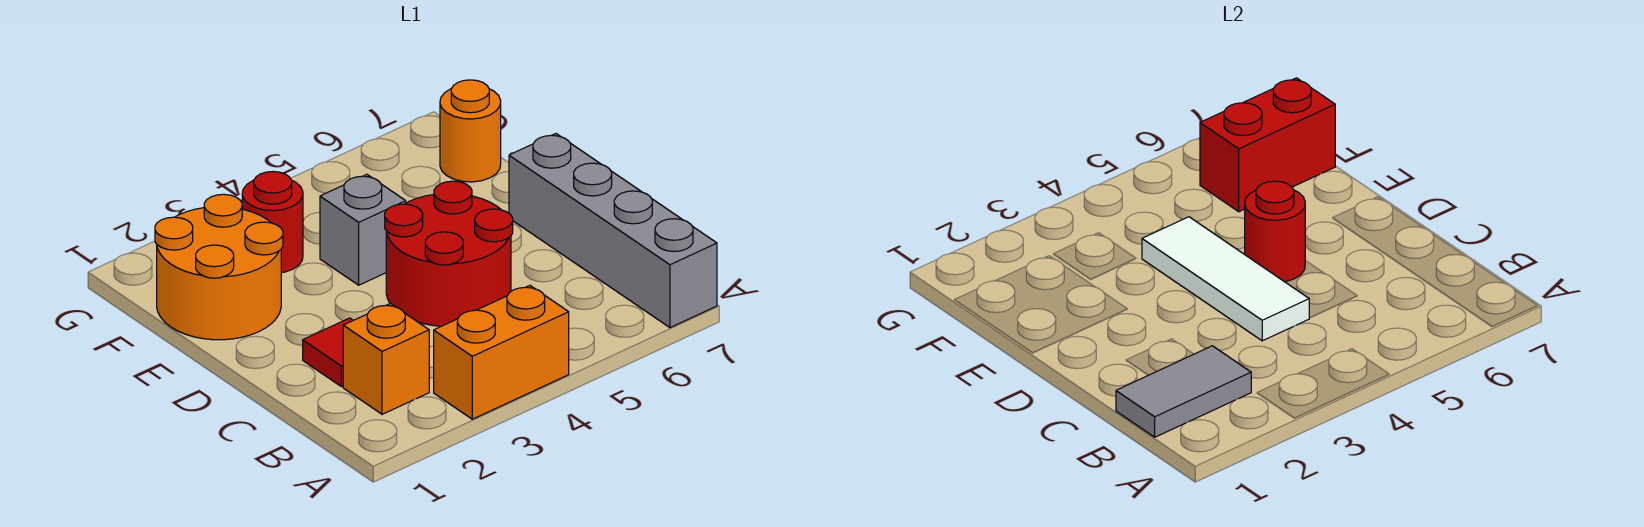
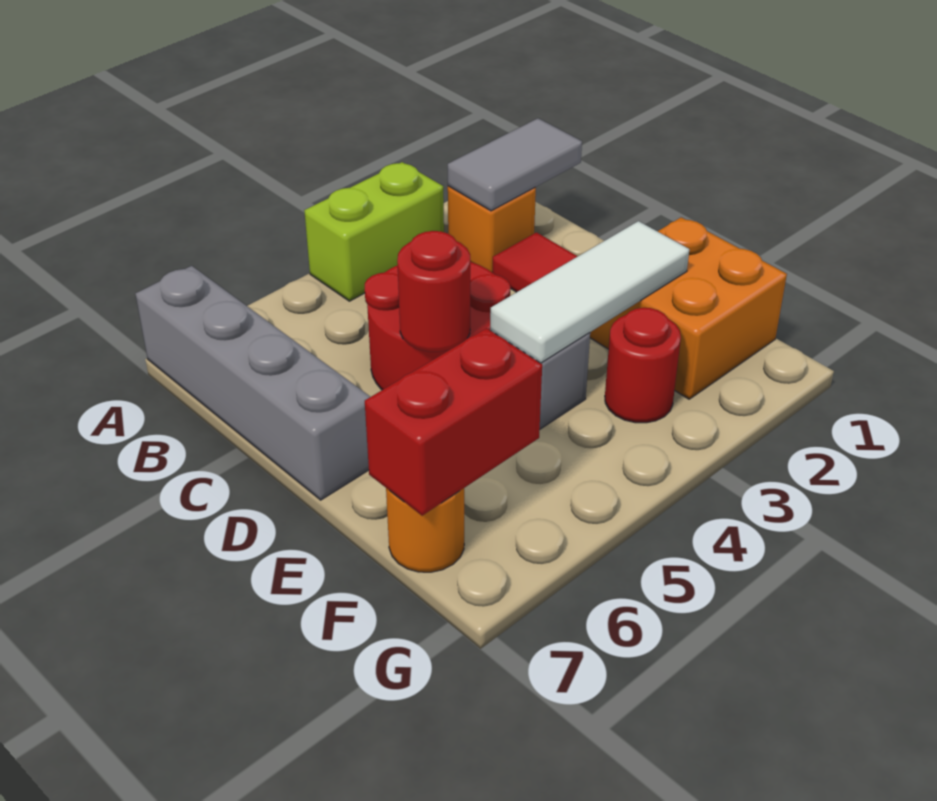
orange 1x2 brick [434,286,569,419] -> lime 1x2 brick [304,162,444,301]
white 1x3 tile [1142,217,1309,341] -> white 1x3 tile turned to [490,221,689,363]
orange 2x2 round brick [155,194,283,340] -> orange 2x2 brick [590,217,787,399]

